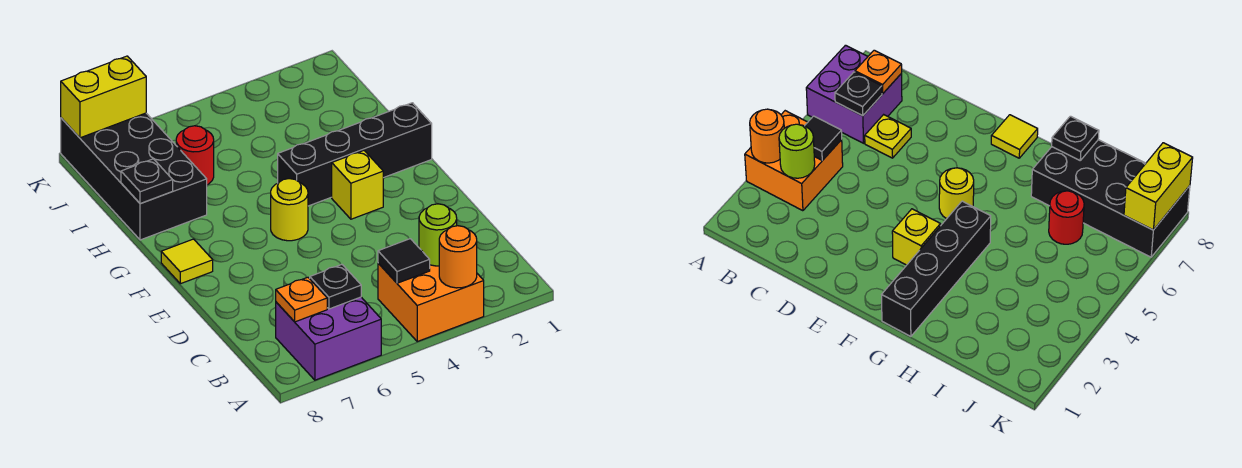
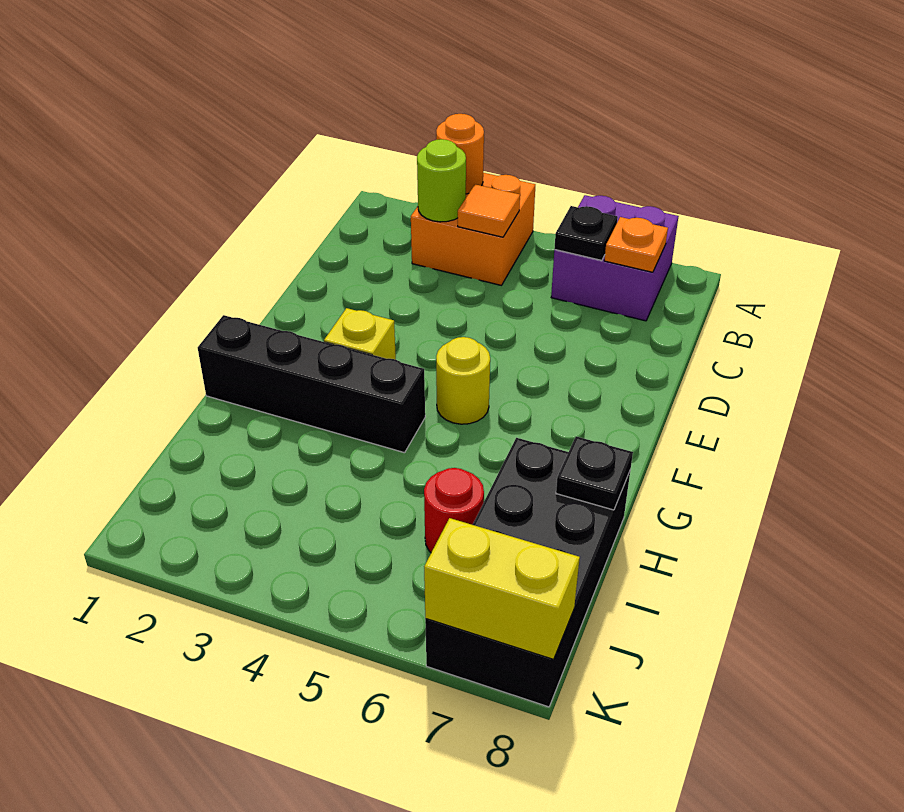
black 1x1 tile [378,239,430,283] -> orange 1x1 tile [458,184,520,237]
yellow 1x1 plate [865,115,911,158] -> none
yellow 1x1 tile [161,239,213,284] -> none

